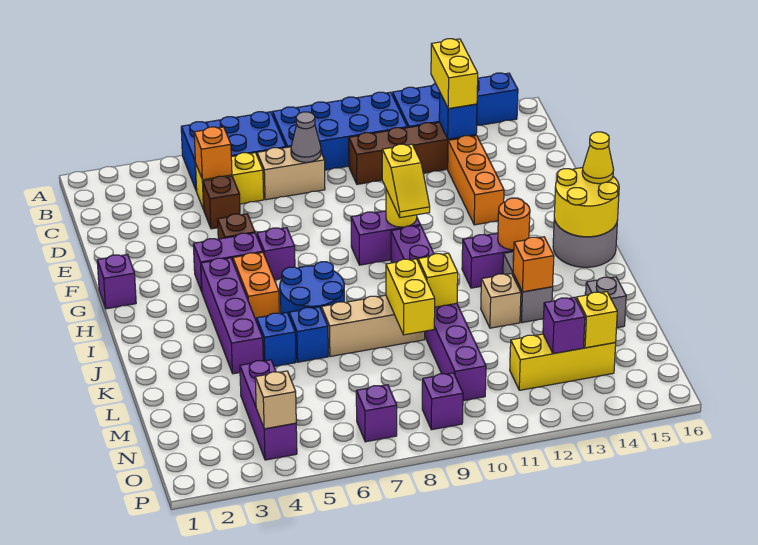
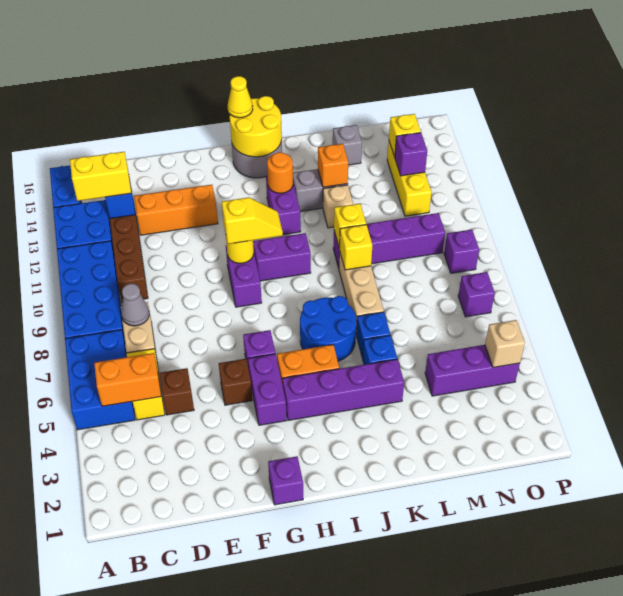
orange 1x1 brick [194,127,232,180] -> orange 1x2 brick [94,353,161,406]
yellow 1x2 brick [386,259,435,335] -> yellow 1x1 brick [339,225,372,270]

